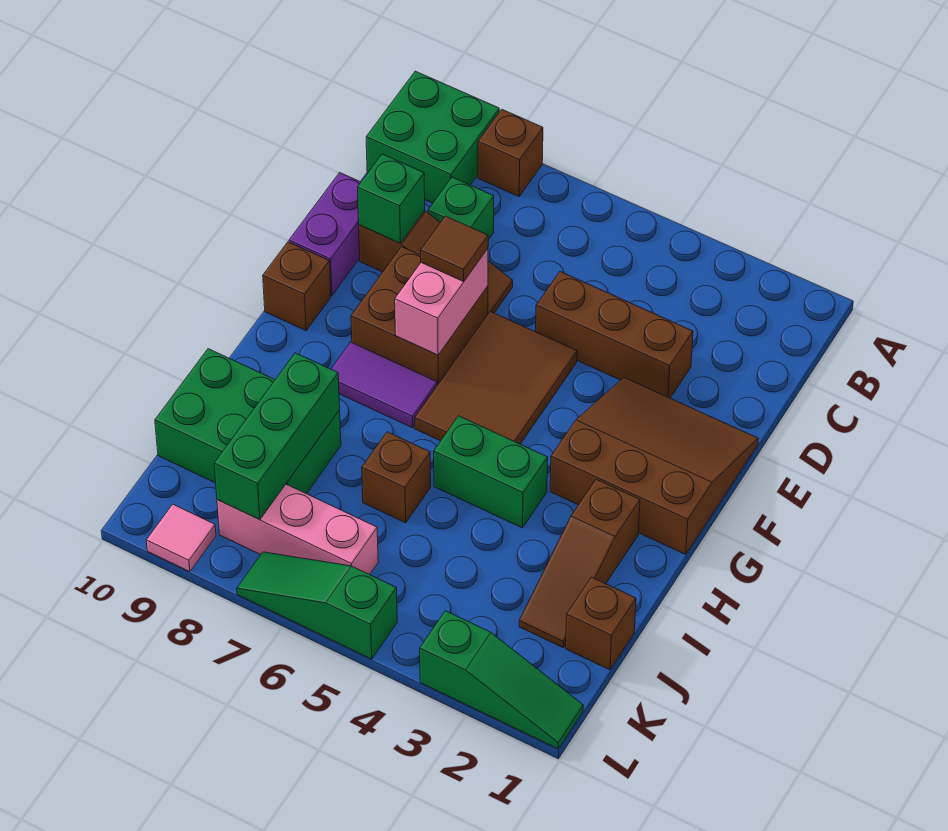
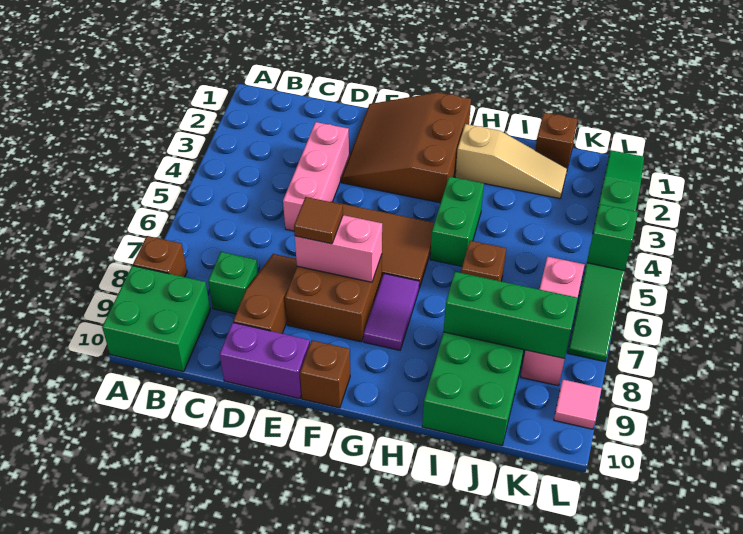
brown 1x3 brick [536,272,693,398] -> pink 1x3 brick [283,122,349,231]
green 1x1 brick [358,154,425,243] -> green 1x1 brick moved to [587,204,638,271]
brown 1x3 slope [519,479,640,647] -> tan 1x3 slope [455,124,567,199]

